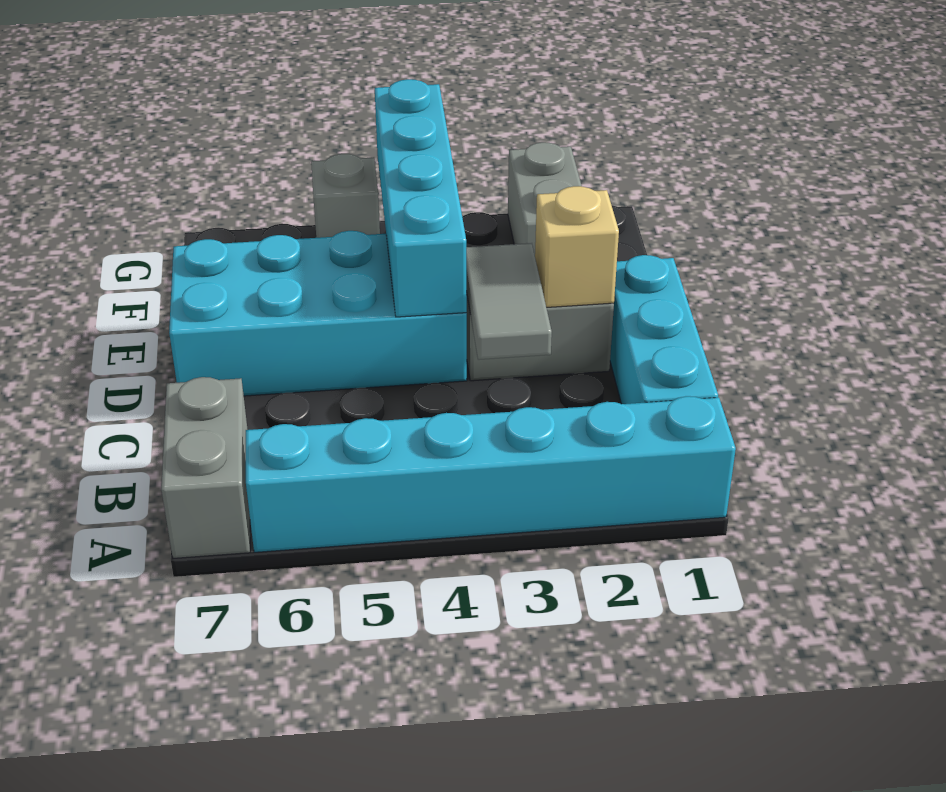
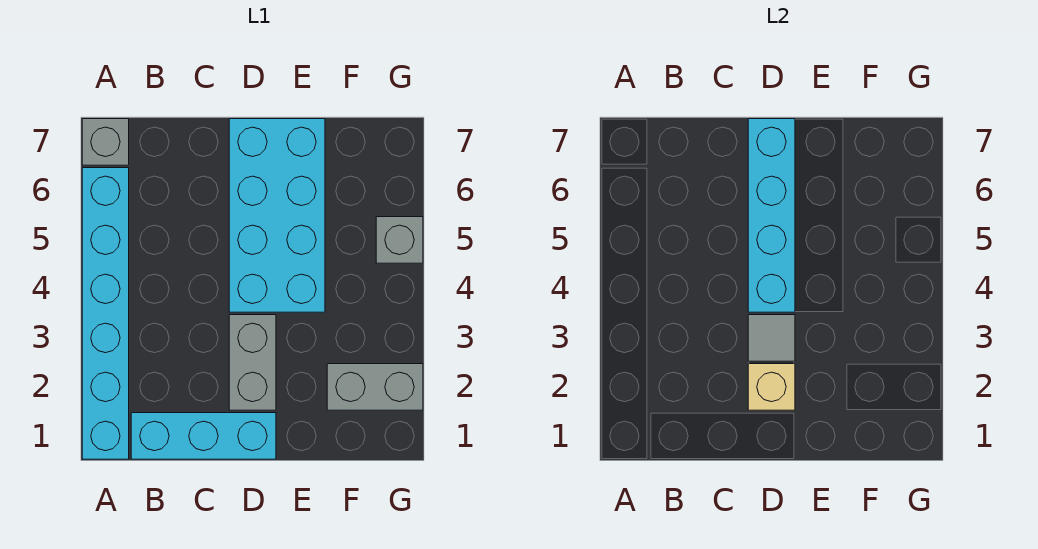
grey 1x2 brick [161,377,250,558] -> grey 1x1 brick [82,119,129,165]
grey 1x2 tile [466,243,552,360] -> grey 1x1 tile [748,315,795,361]
cyan 1x4 brick [375,79,467,317] -> cyan 1x4 brick turned to [748,119,795,312]

